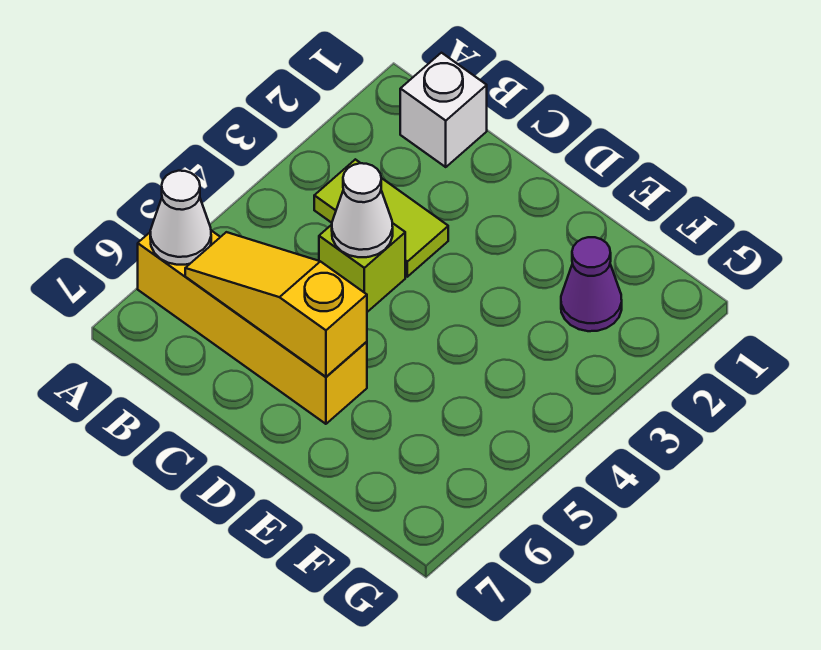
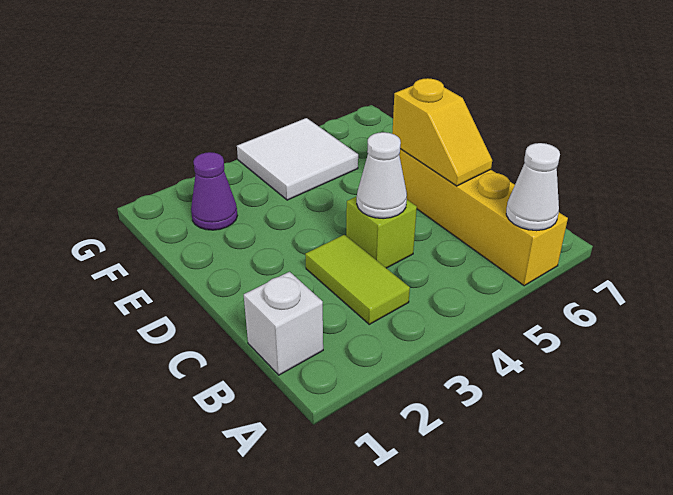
yellow 1x3 slope [185,232,367,377] -> yellow 1x2 slope [392,78,492,186]
none -> white 2x2 tile [237,118,358,200]

